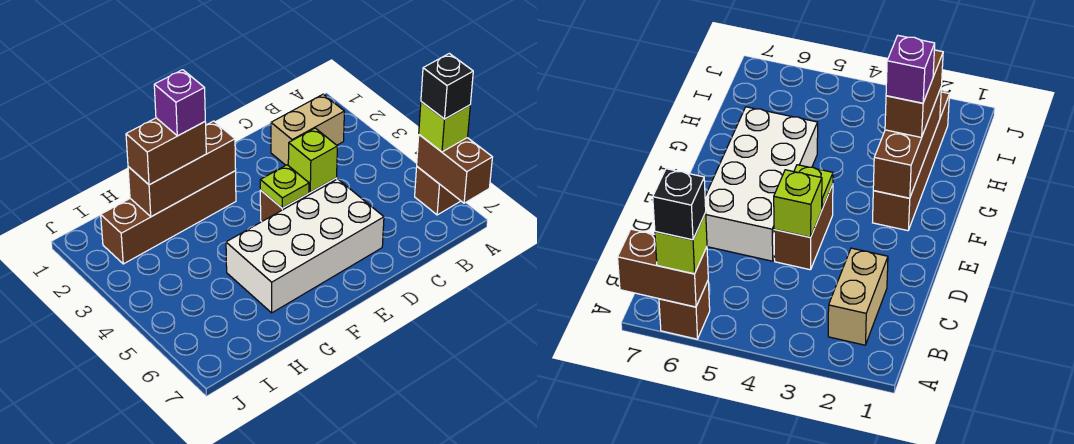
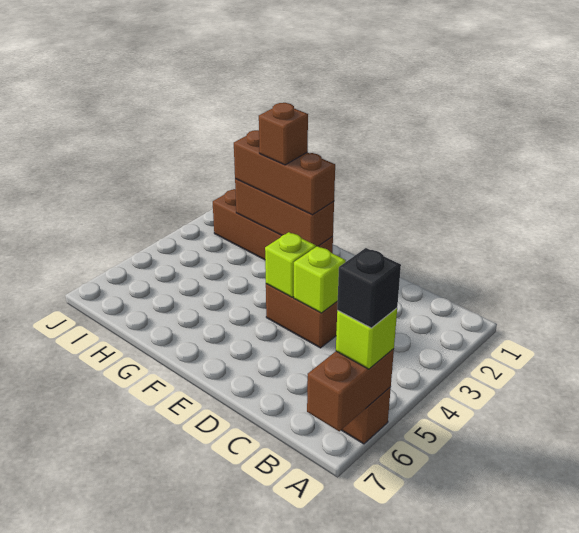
tan 1x2 brick [271,94,344,165] -> none
white 2x4 brick [226,179,384,313] -> none
lime 1x1 plate [260,165,309,208] -> lime 1x1 brick [265,232,316,297]
brown 1x2 brick [126,118,206,185] -> brown 1x3 brick [234,130,335,215]
purple 1x1 brick [154,70,205,136] -> brown 1x1 brick [259,103,308,165]

